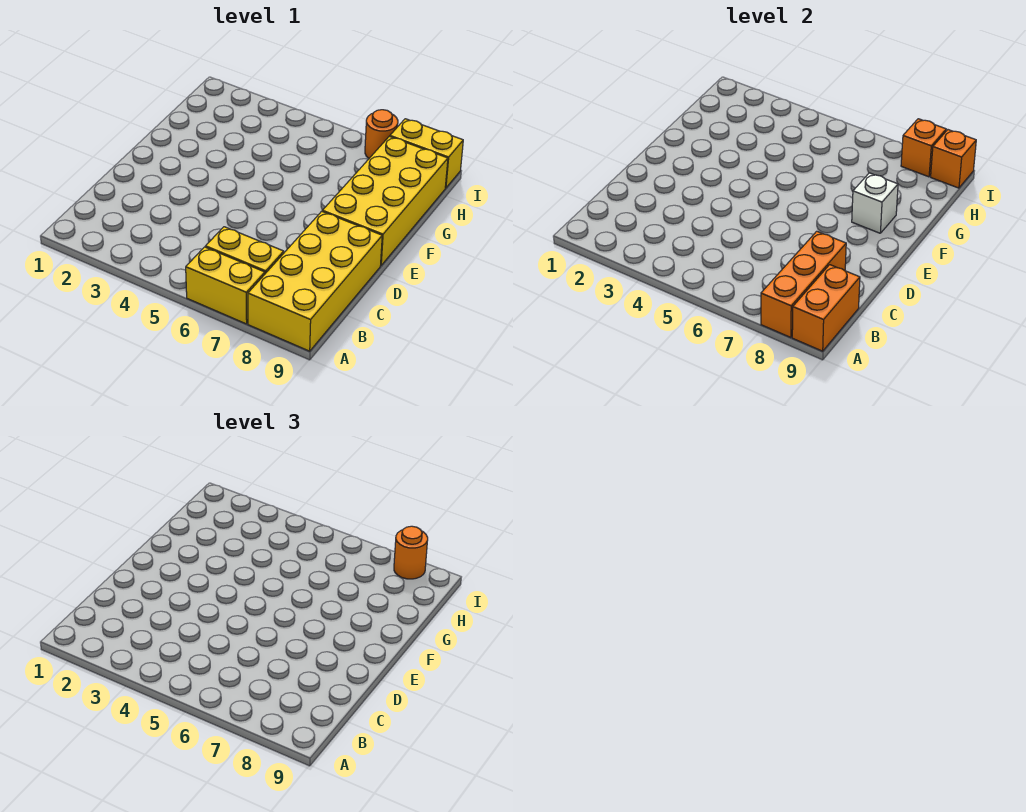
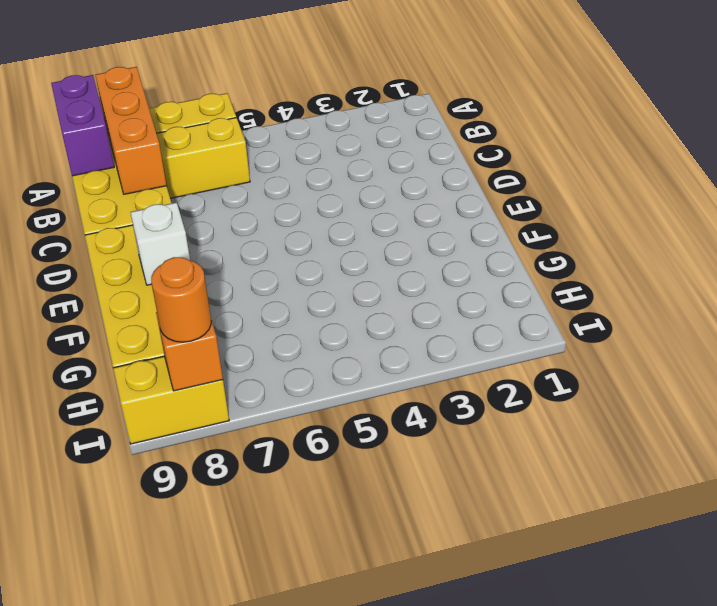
orange 1x2 brick [792,265,860,351] -> purple 1x2 brick [51,75,114,176]
orange 1x1 round brick [365,110,398,158] -> none
orange 1x1 brick [931,130,976,188] -> none

